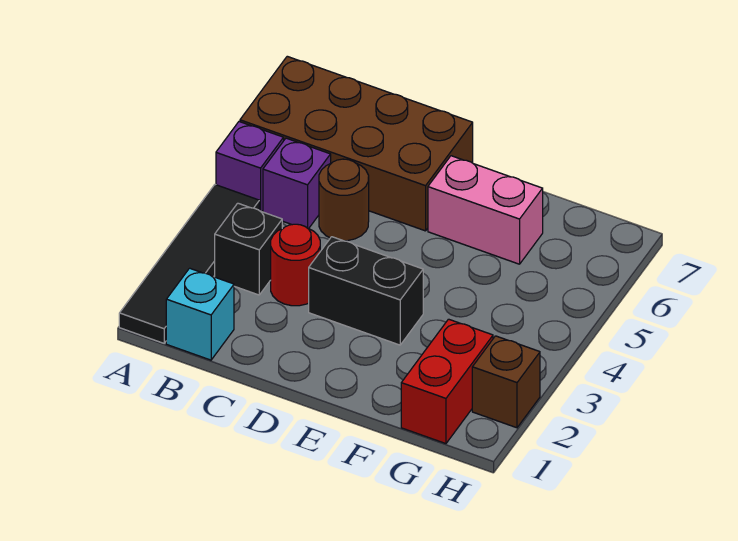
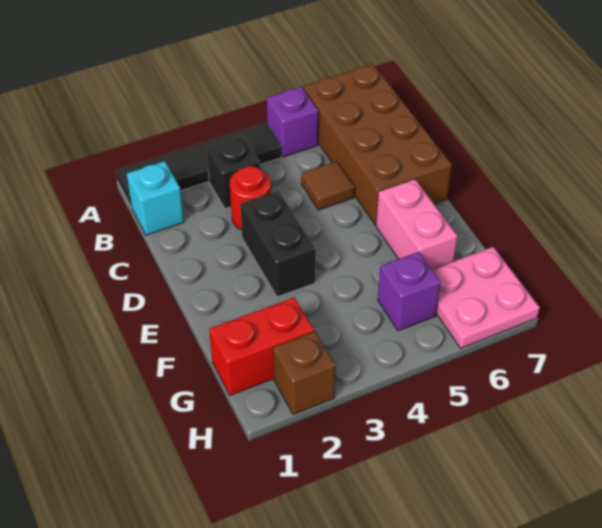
purple 1x1 brick [263,138,331,229] -> purple 1x1 brick moved to [378,252,440,331]
brown 1x1 round brick [319,159,369,241] -> brown 1x1 tile [301,161,355,210]
none -> pink 2x2 plate [432,247,540,348]

